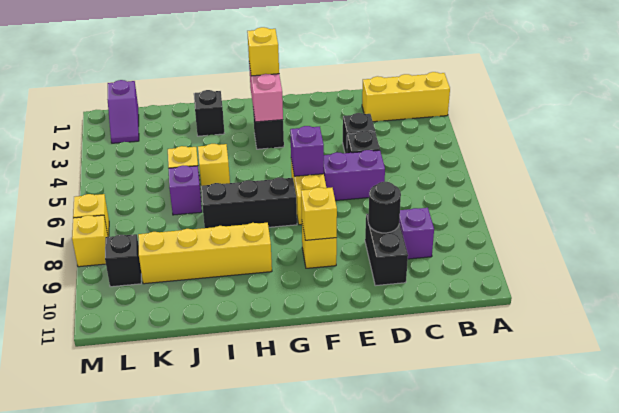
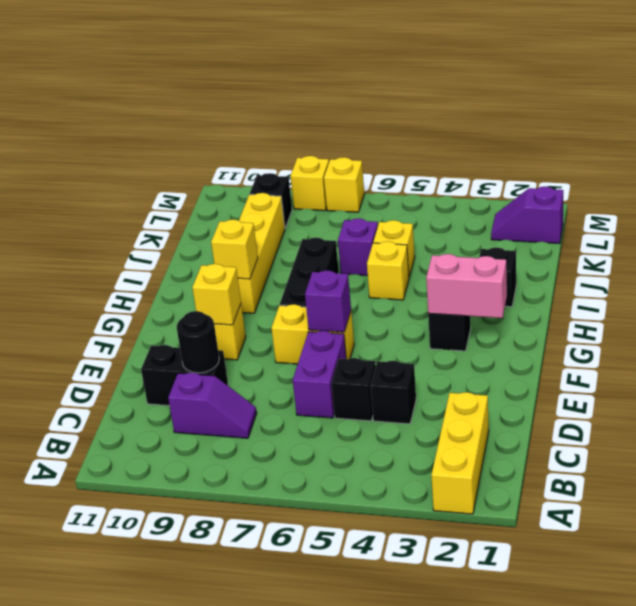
yellow 1x1 brick [247,27,279,76] -> yellow 1x1 brick moved to [211,220,258,279]

